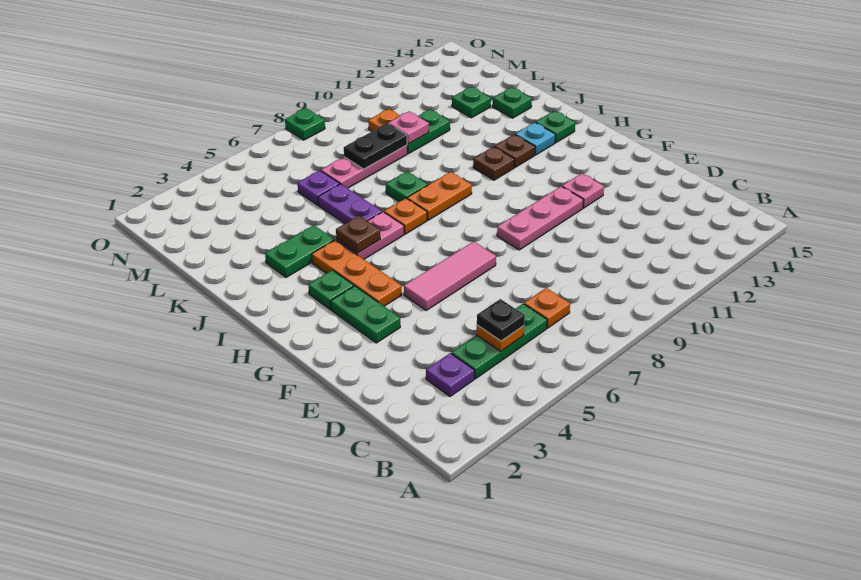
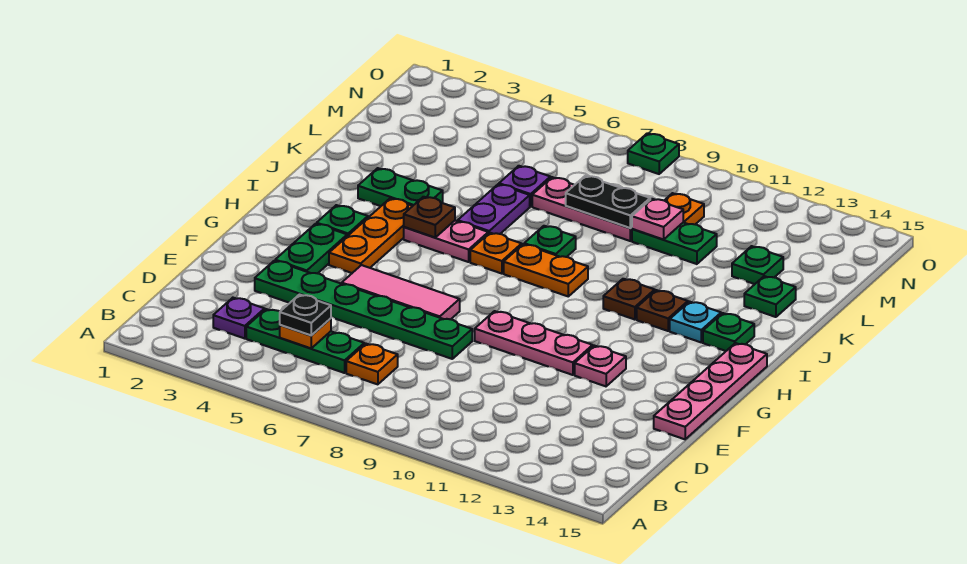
none -> green 1x6 plate [255,261,472,359]
none -> pink 1x4 plate [654,343,767,439]

